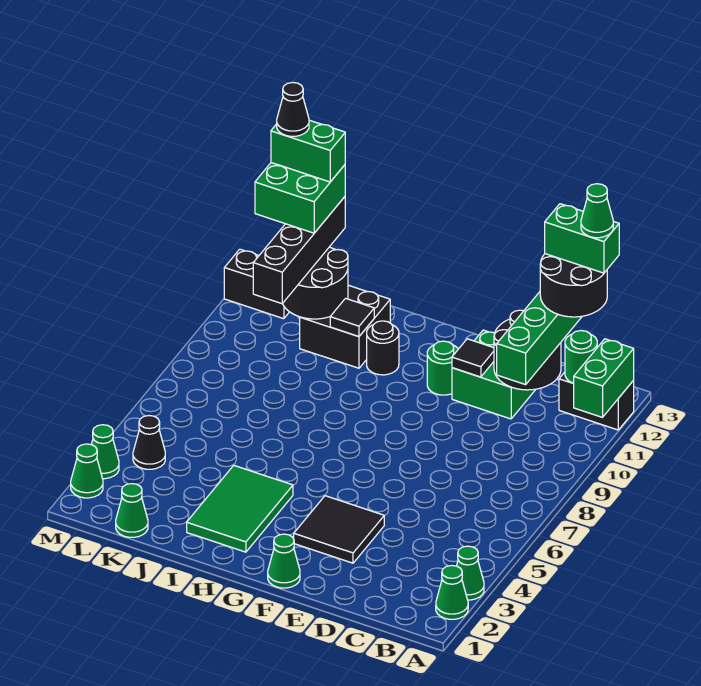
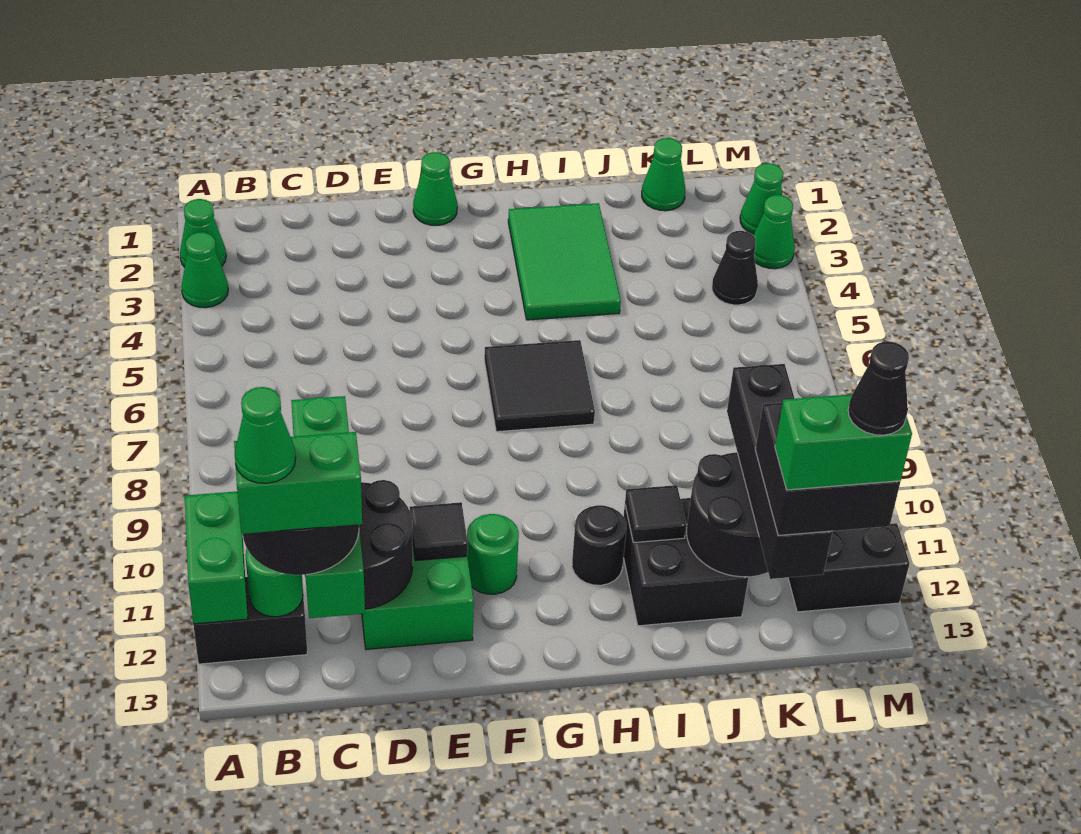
black 2x2 tile [294,496,384,563] -> black 2x2 tile moved to [484,340,595,432]
green 2x2 brick [255,163,345,233] -> black 2x2 brick [755,403,900,536]

